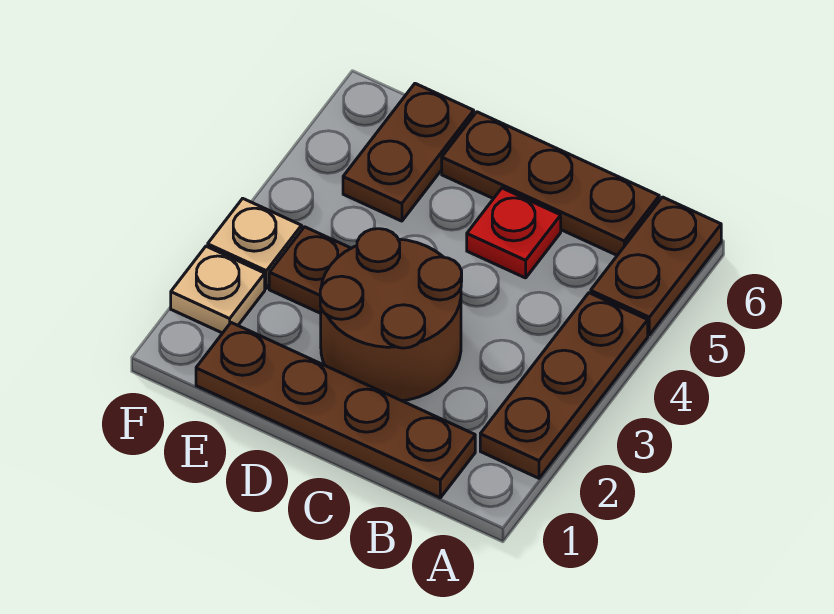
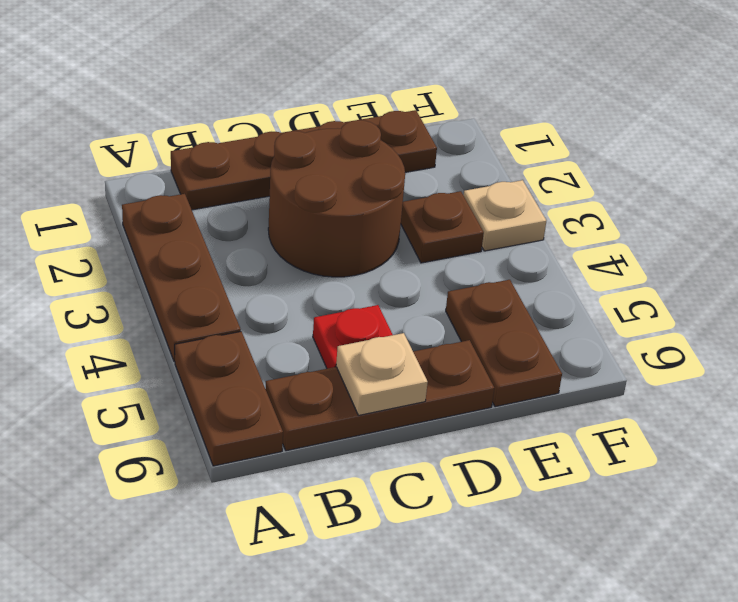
tan 1x1 plate [171,246,265,333] -> tan 1x1 plate moved to [336,333,428,415]

